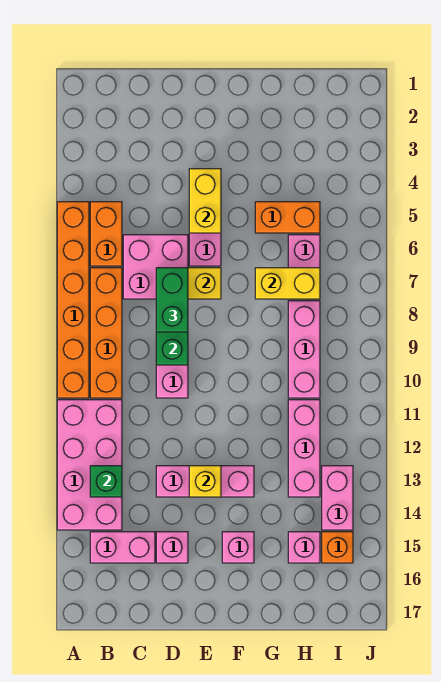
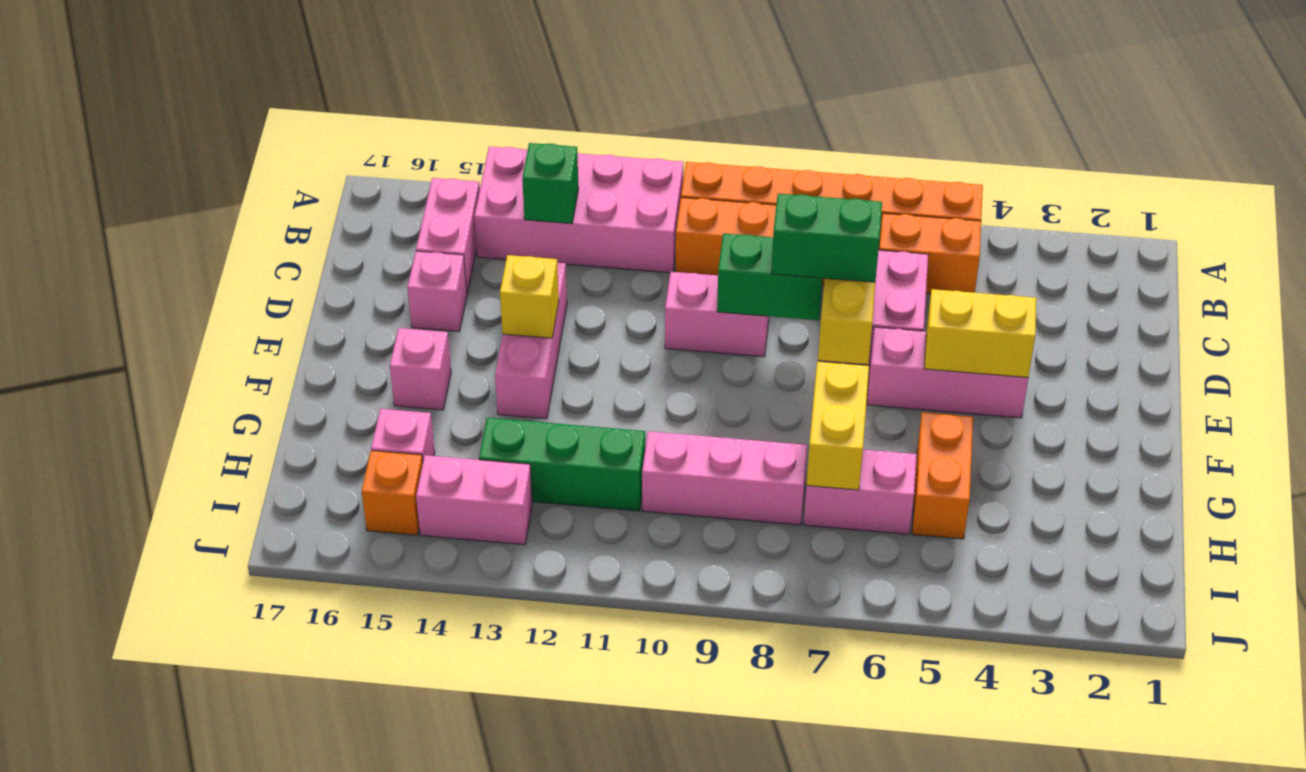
pink 1x3 brick [288,400,320,497] -> green 1x3 brick [479,418,645,511]

